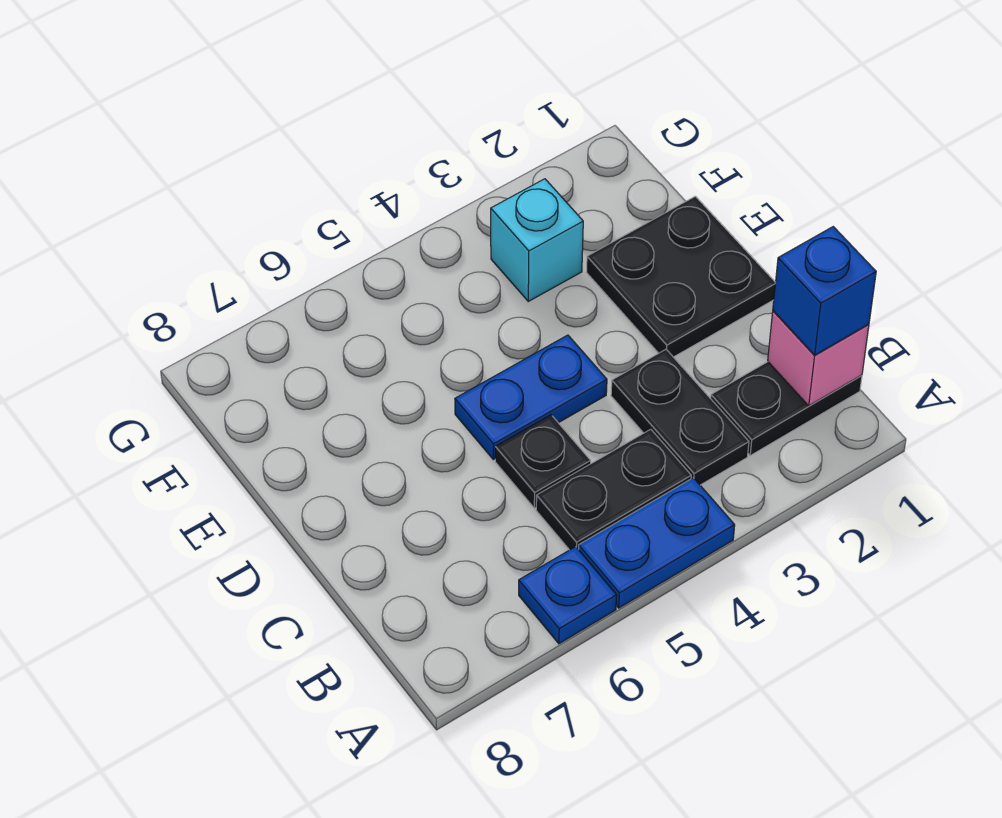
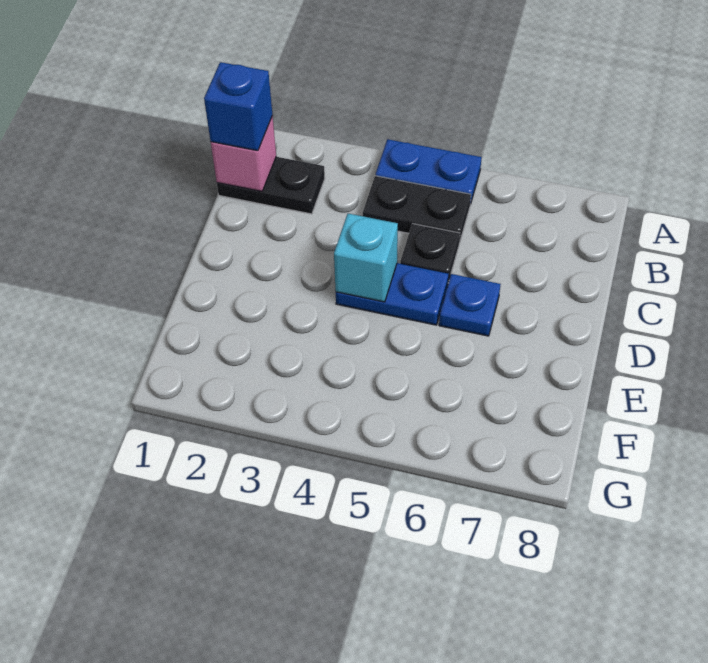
blue 1x1 plate [519,547,617,644] -> blue 1x1 plate moved to [439,274,500,336]
black 1x2 plate [611,349,749,485] -> none
black 2x2 plate [586,196,776,357] -> none
cyan 1x1 brick [491,179,583,301] -> cyan 1x1 brick moved to [334,214,398,302]

